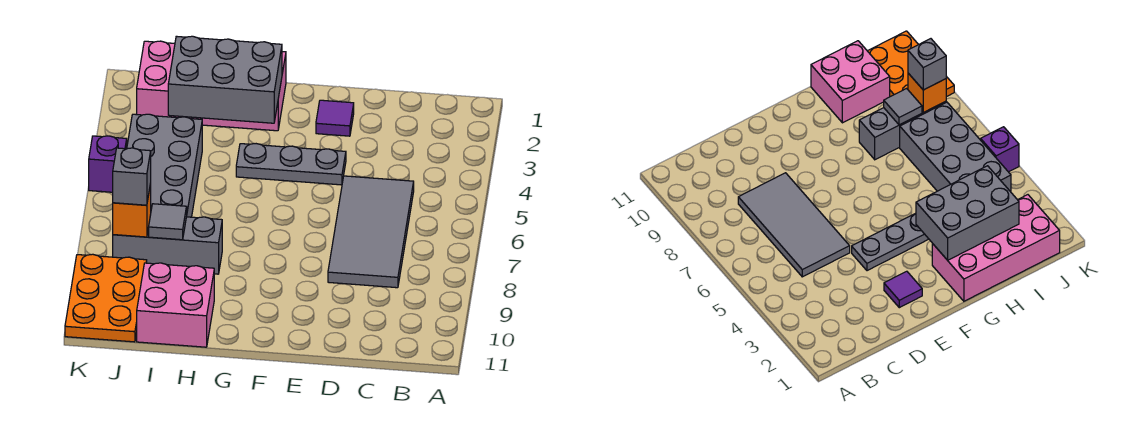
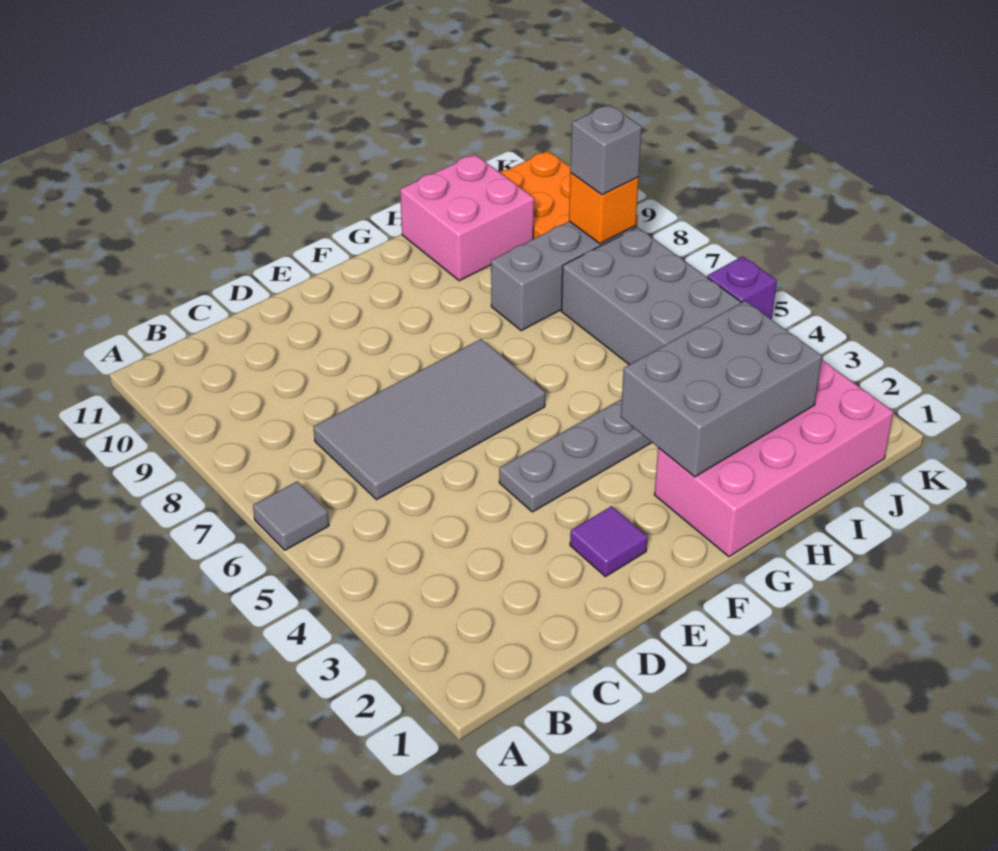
grey 2x4 tile [328,176,414,288] -> grey 2x4 tile turned to [314,339,545,499]
grey 1x1 tile [149,204,187,240] -> grey 1x1 tile moved to [253,482,329,550]

